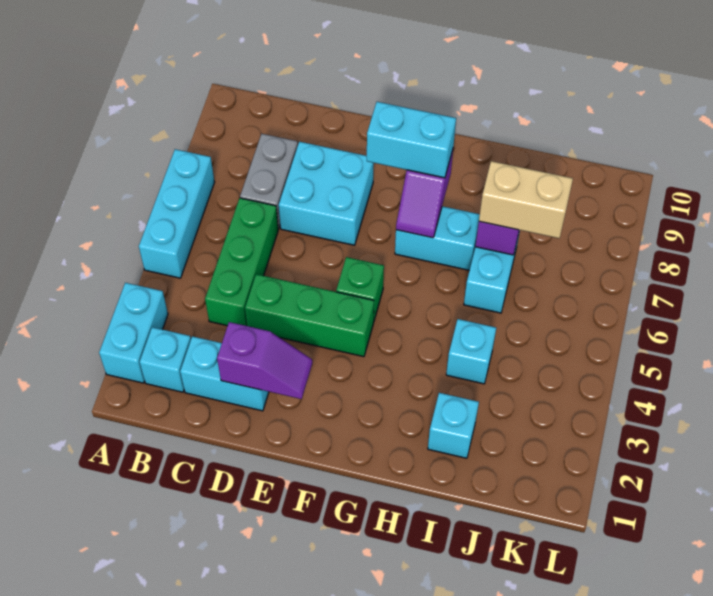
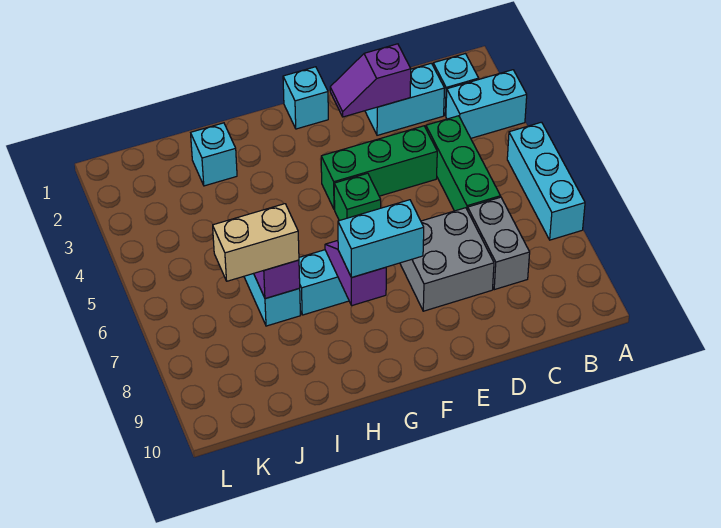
cyan 1x2 brick [99,283,168,383] -> cyan 1x2 brick turned to [446,70,527,138]
cyan 2x2 brick [279,142,374,245] -> grey 2x2 brick [400,208,494,311]
cyan 1x1 brick [446,319,496,384] -> cyan 1x1 brick moved to [283,67,328,129]

